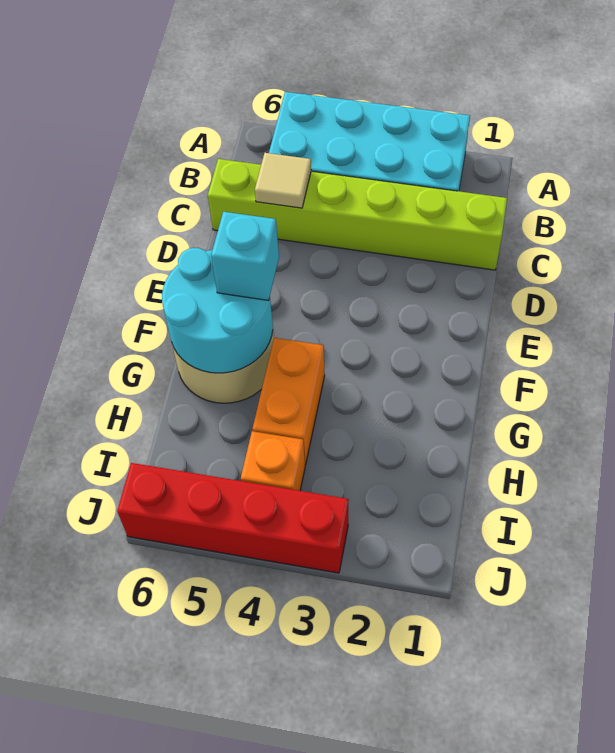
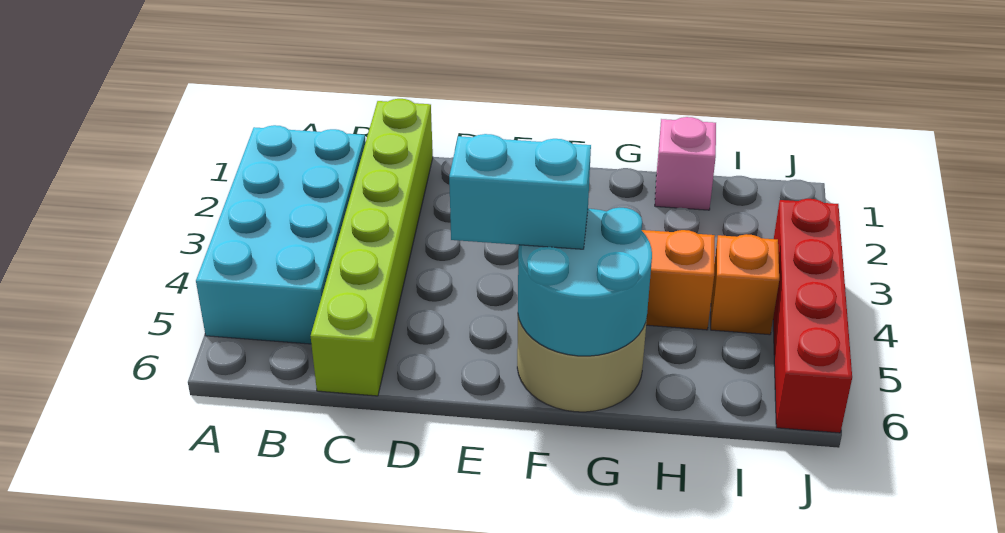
tan 1x1 tile [255,153,311,208] -> none
cyan 1x1 brick [211,212,279,301] -> cyan 1x2 brick [449,134,591,249]
none -> pink 1x1 brick [655,117,716,210]

